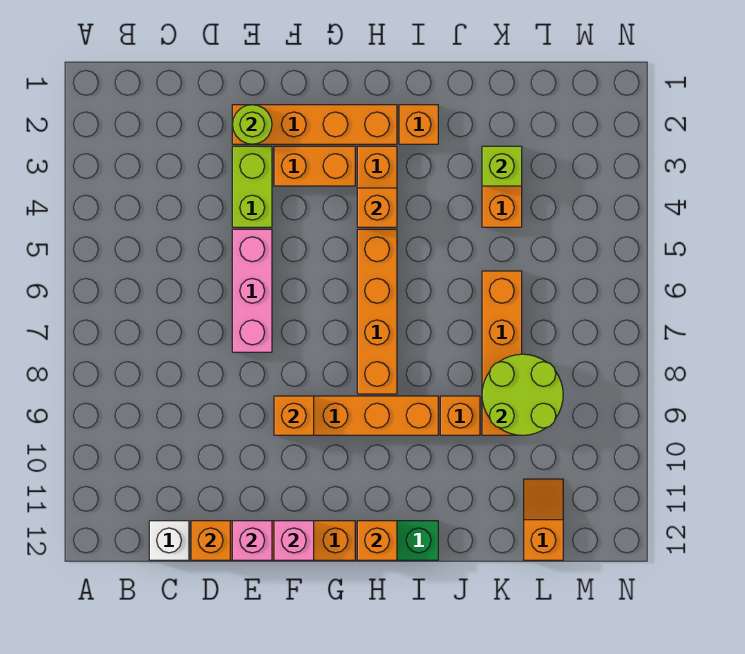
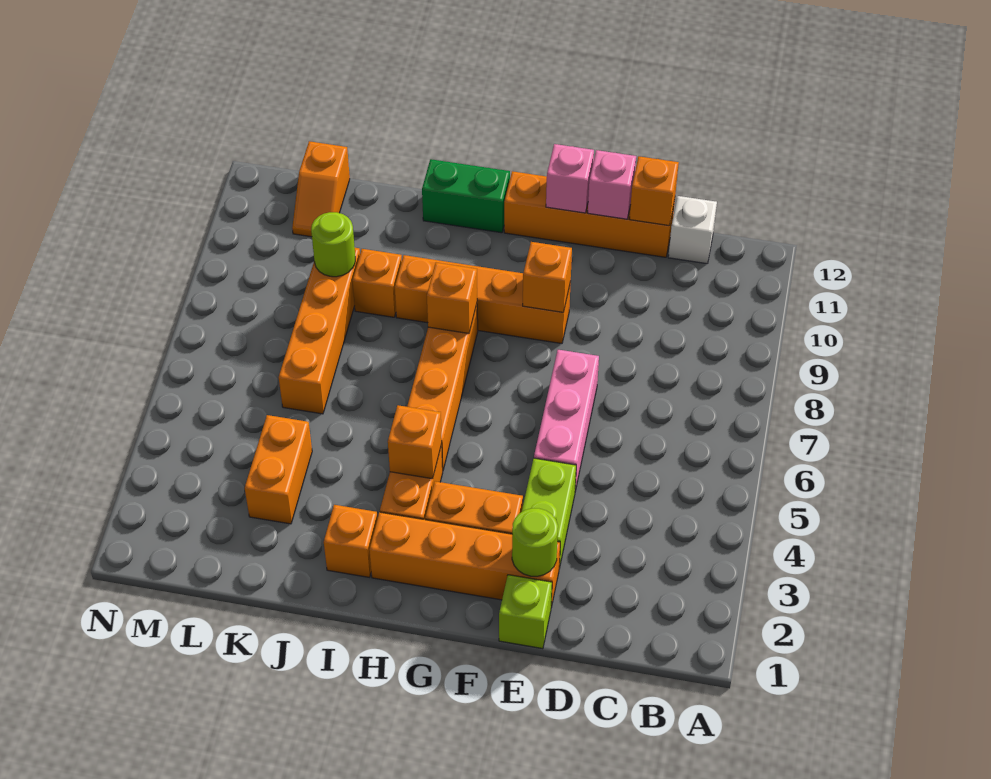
orange 1x1 brick [357,521,397,560] -> orange 1x1 brick moved to [427,263,477,333]
lime 1x1 brick [482,146,522,186] -> lime 1x1 brick moved to [499,575,552,649]
lime 2x2 round brick [482,354,563,435] -> lime 1x1 round brick [311,212,355,277]

